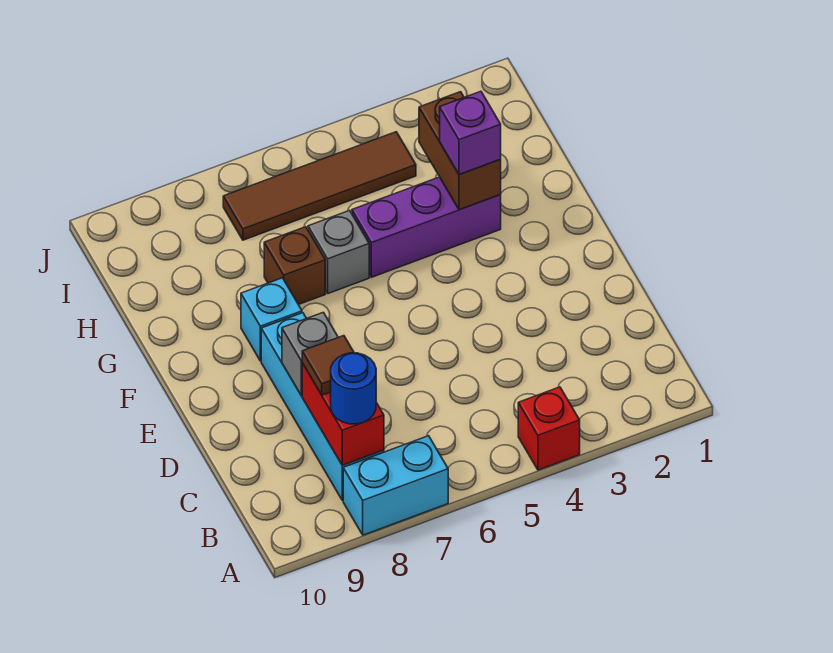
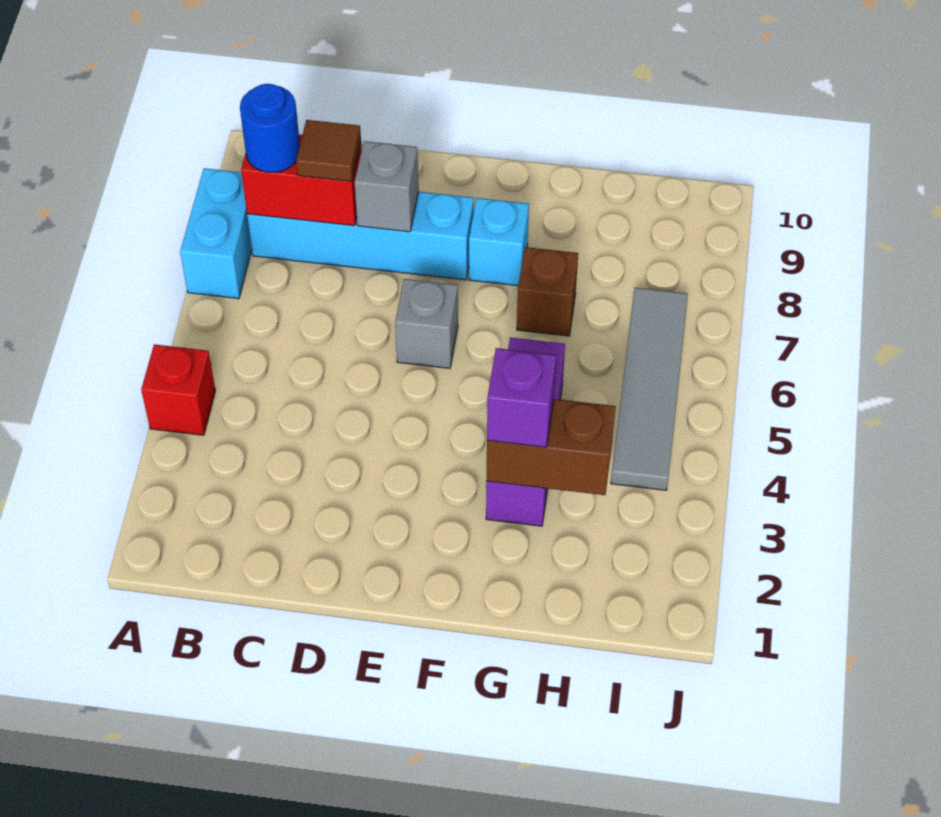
grey 1x1 brick [308,210,369,293] -> grey 1x1 brick moved to [395,279,458,368]
brown 1x4 tile [223,132,416,240] -> grey 1x4 tile [611,288,688,490]

